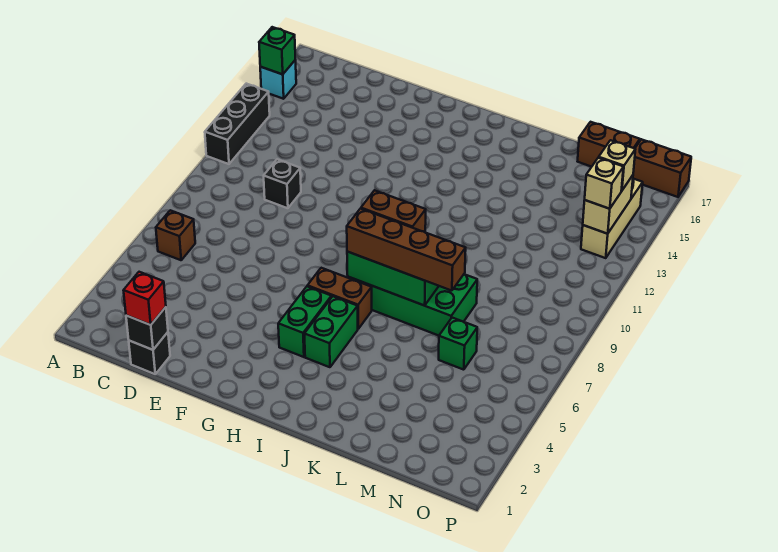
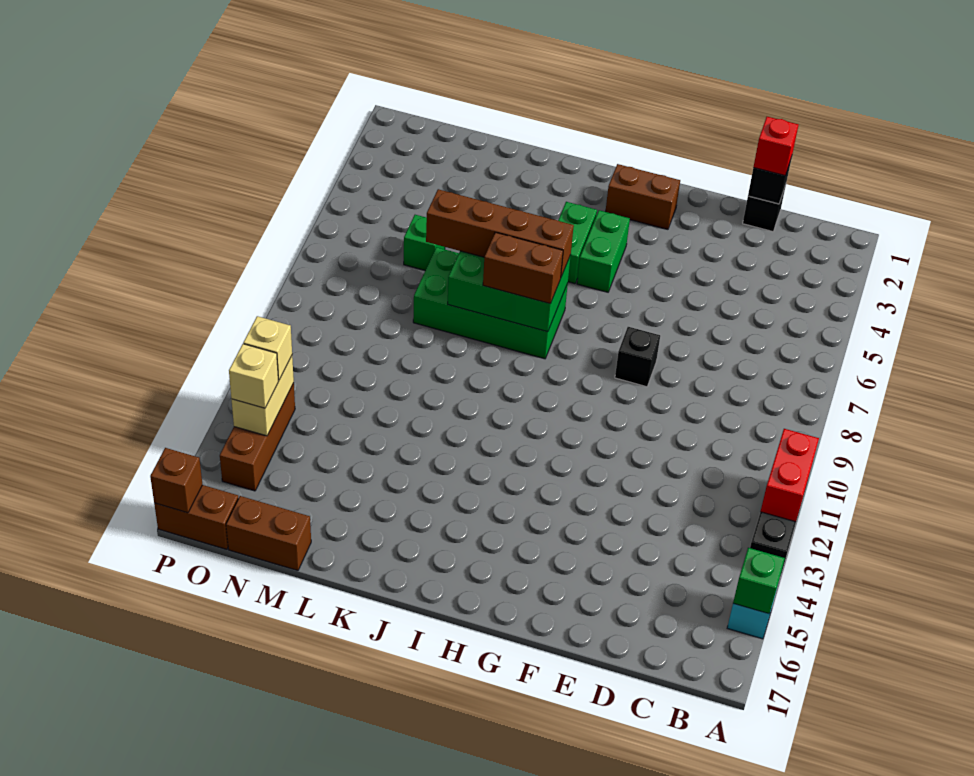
none -> red 1x2 brick [760,429,819,522]
brown 1x1 brick [156,210,195,260] -> brown 1x1 brick moved to [150,448,202,513]
black 1x1 brick [264,159,301,208] -> black 1x1 brick moved to [615,327,660,387]
brown 1x2 brick [307,268,372,329] -> brown 1x2 brick moved to [605,164,680,229]
tan 1x3 brick [581,179,643,258] -> brown 1x3 brick [220,383,295,491]

